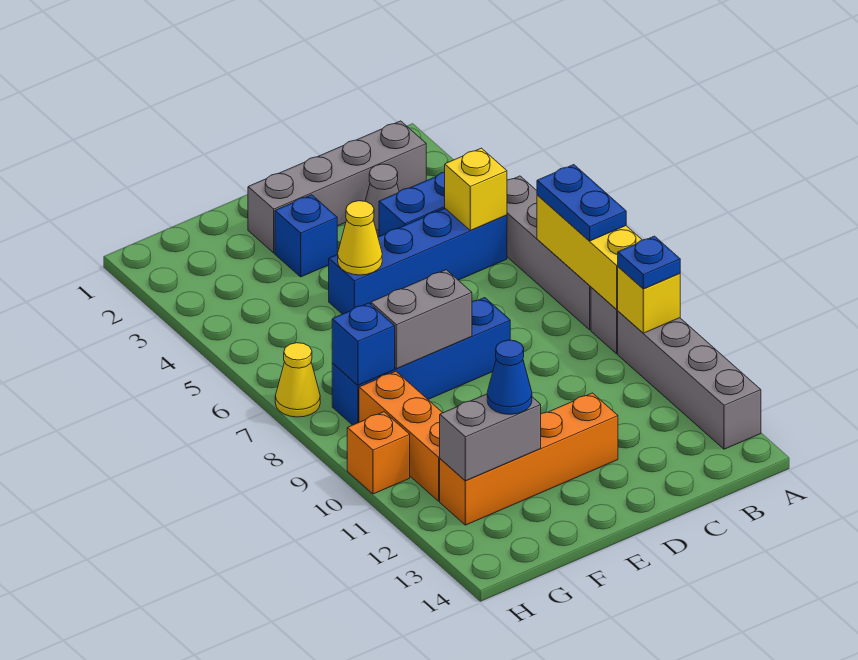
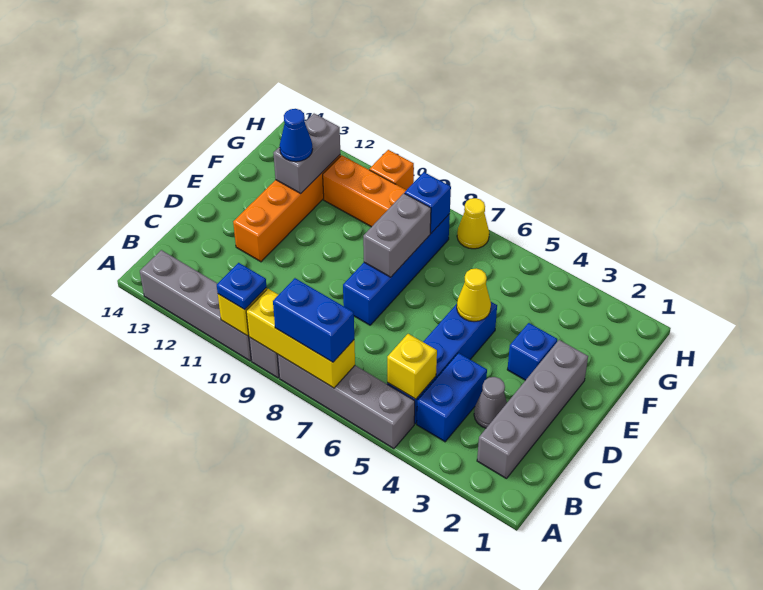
blue 1x2 plate [537,165,626,241] -> blue 1x2 brick [273,278,354,362]

